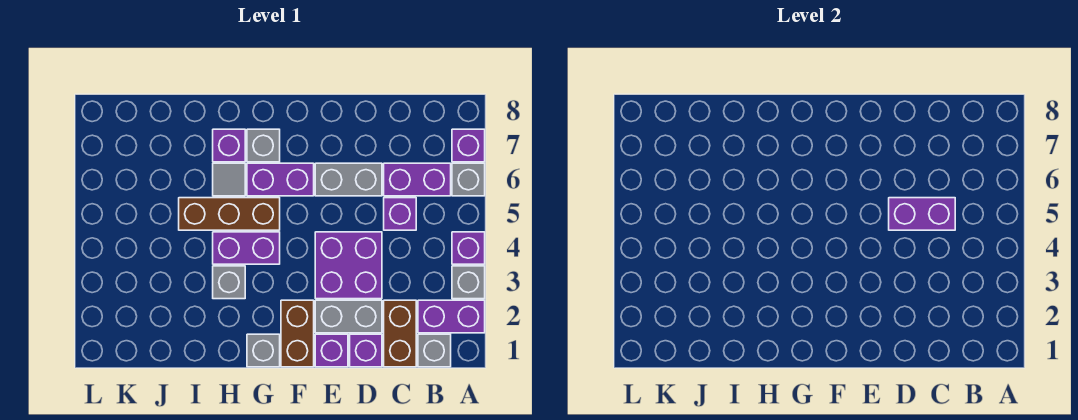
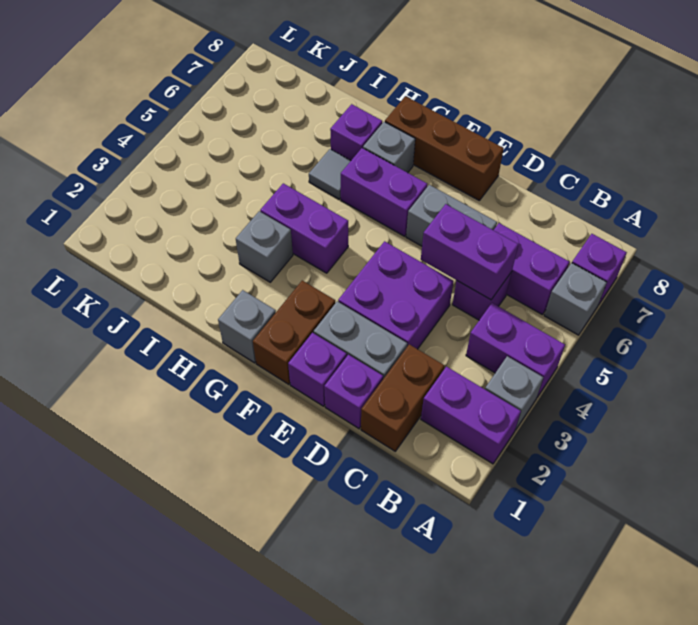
purple 1x1 brick [452,232,485,264] -> purple 1x2 brick [466,303,565,397]
grey 1x1 brick [418,334,451,367] -> none
brown 1x3 brick [179,198,280,230] -> brown 1x3 brick moved to [385,96,504,201]

